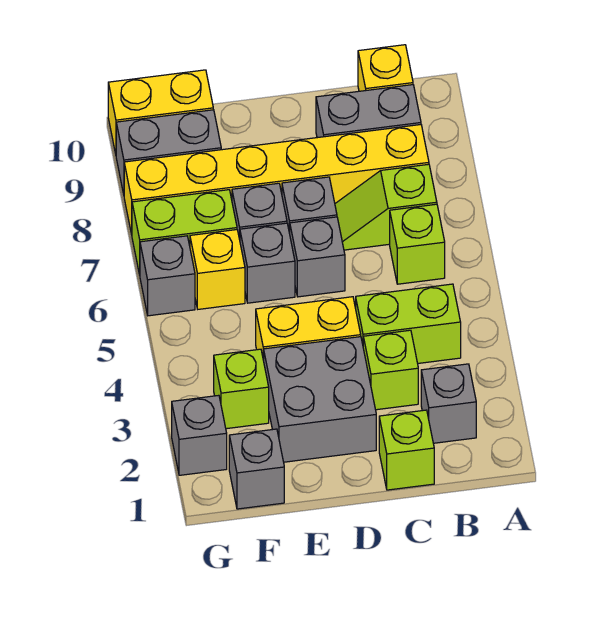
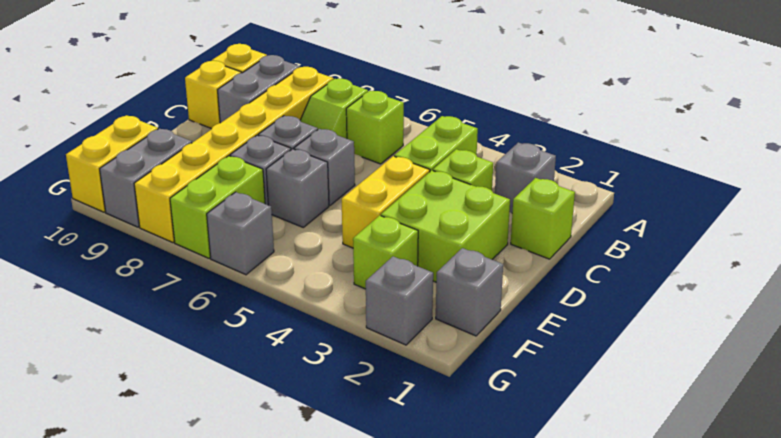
grey 2x2 brick [264,337,376,462] -> lime 2x2 brick [381,170,510,282]
yellow 1x1 brick [190,230,245,309] -> yellow 1x1 brick moved to [185,61,241,129]

